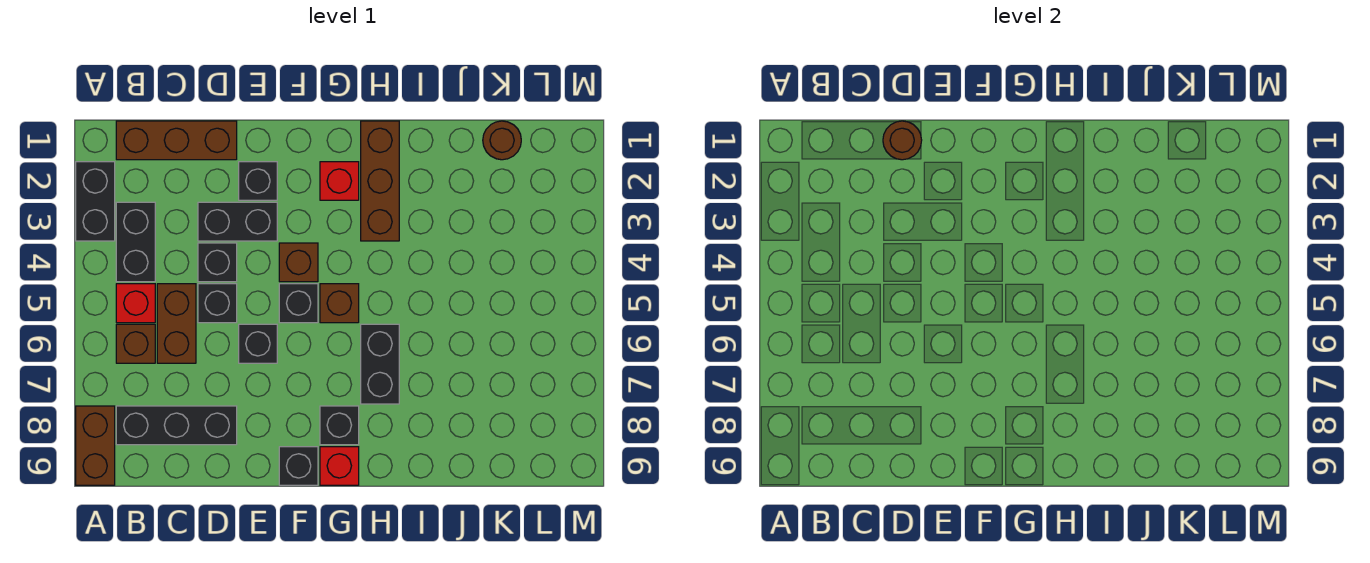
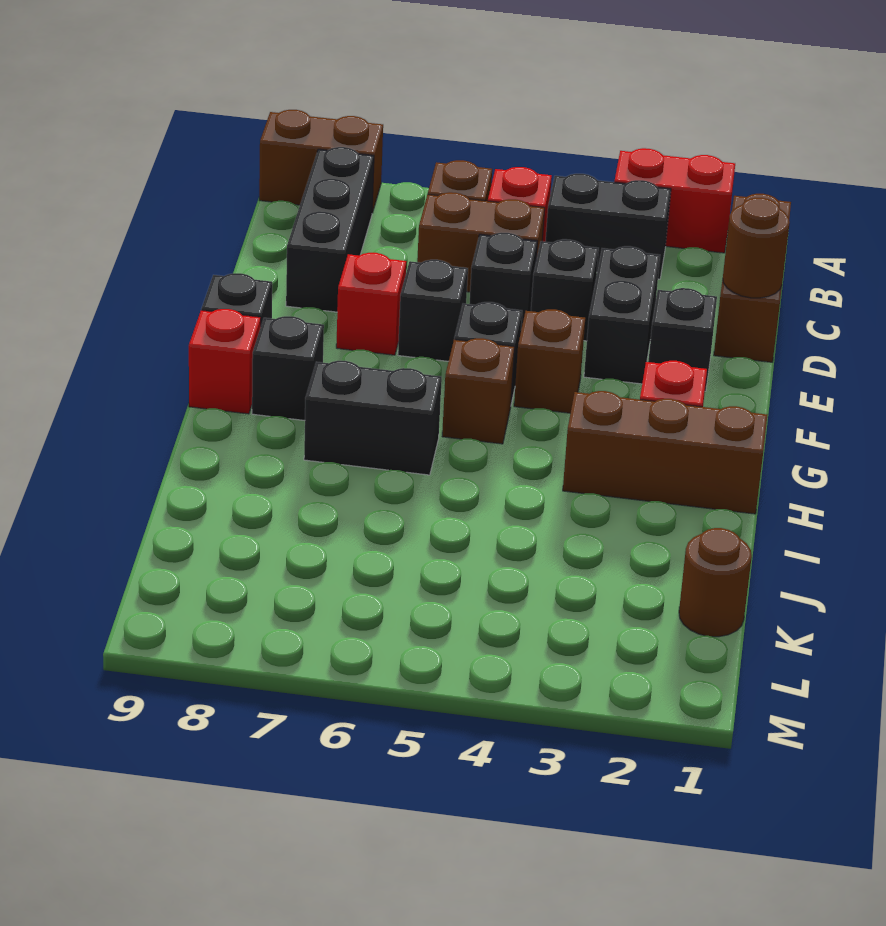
black 1x2 brick [76,162,115,241] -> red 1x2 brick [614,148,735,253]
none -> red 1x1 brick [336,253,406,355]

